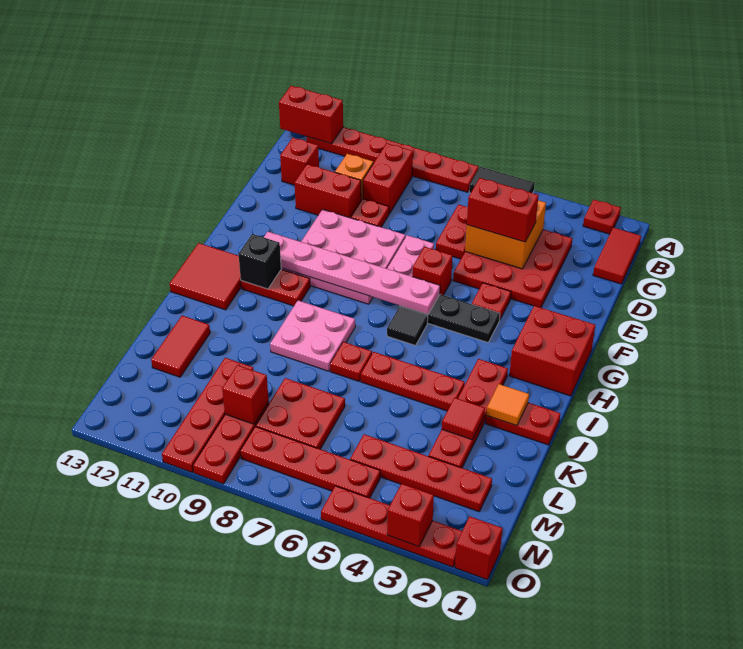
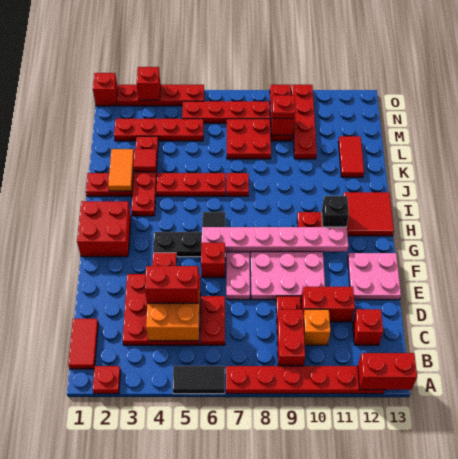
pink 2x2 plate [270,301,355,371] -> pink 2x2 plate moved to [348,253,401,300]
orange 1x1 tile [486,384,529,426] -> orange 1x2 tile [108,149,134,191]
none -> red 1x1 plate [272,95,295,118]

